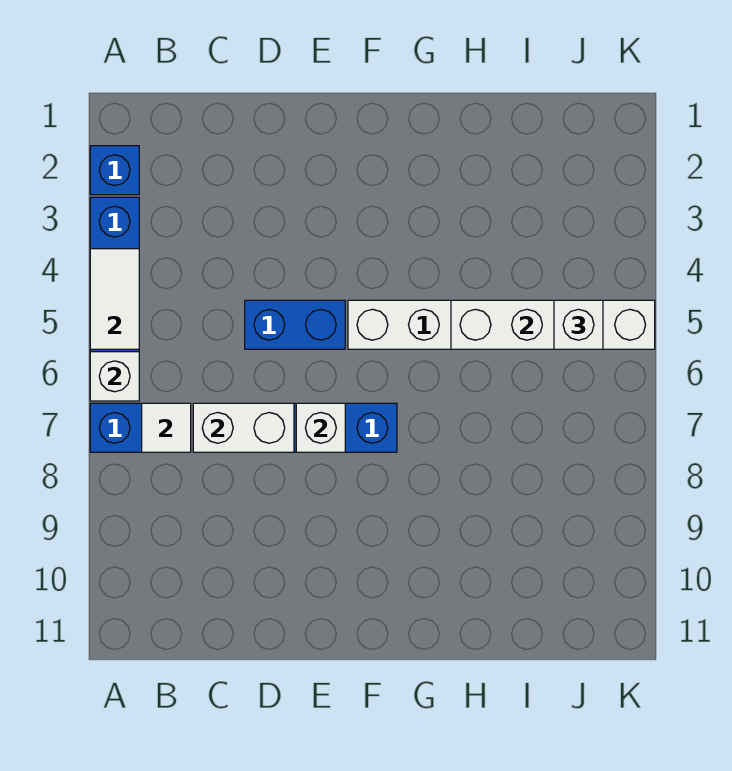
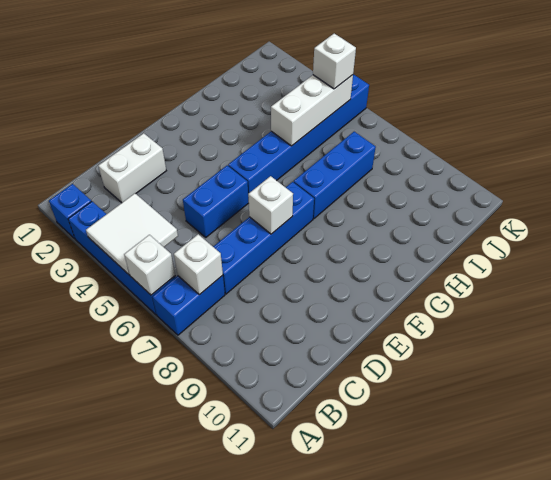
white 1x2 tile [90,249,139,349] -> white 2x2 tile [86,194,178,275]
white 1x1 tile [142,403,191,452] -> white 1x1 brick [174,234,223,295]
white 1x2 brick [193,403,294,452] -> white 1x2 brick moved to [98,133,166,203]
white 1x6 brick [348,300,655,349] -> blue 1x6 brick [228,74,369,201]
none -> blue 1x3 brick [294,132,376,219]

